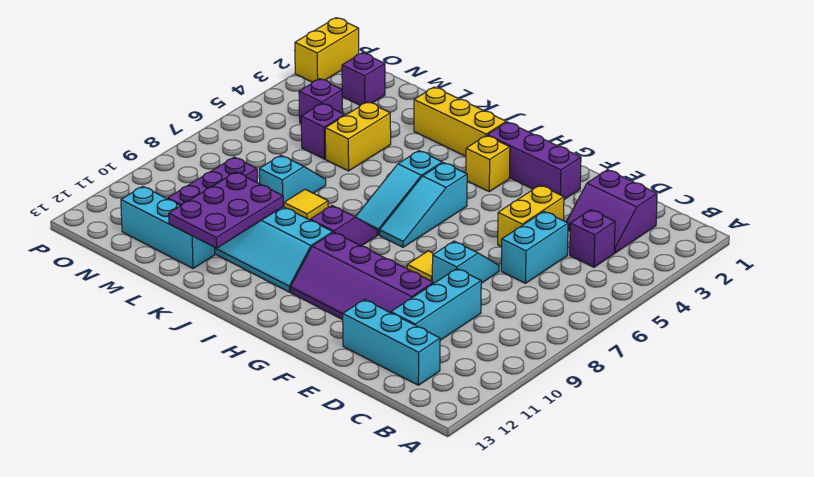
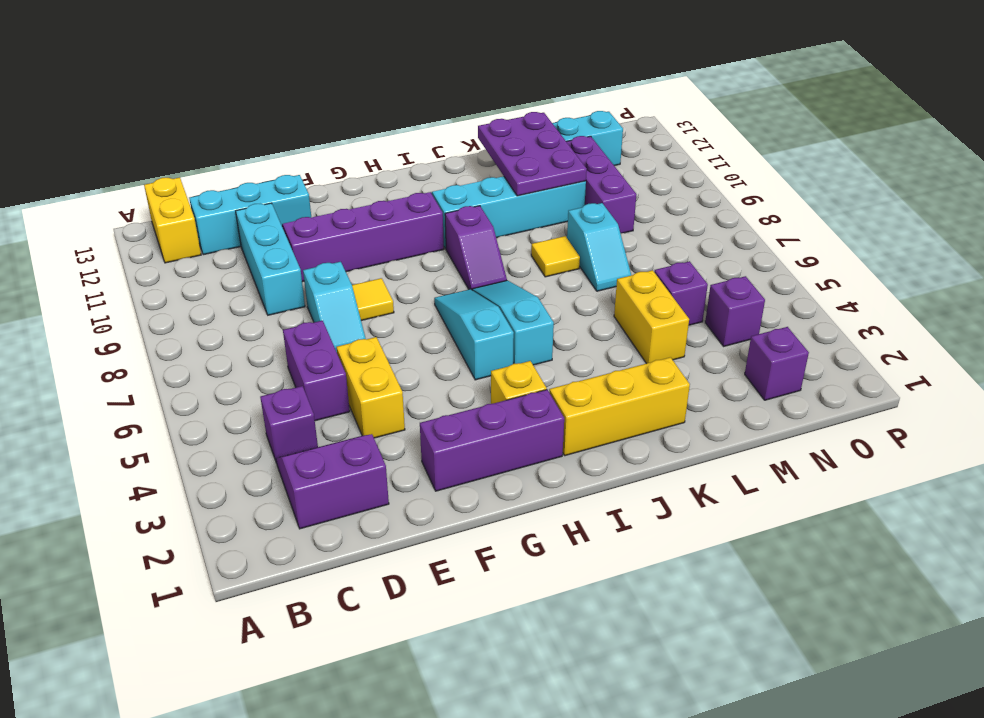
cyan 1x2 brick [501,212,568,283] -> purple 1x2 brick [283,321,350,421]
yellow 1x2 brick [295,18,359,82] -> yellow 1x2 brick moved to [144,177,201,263]

